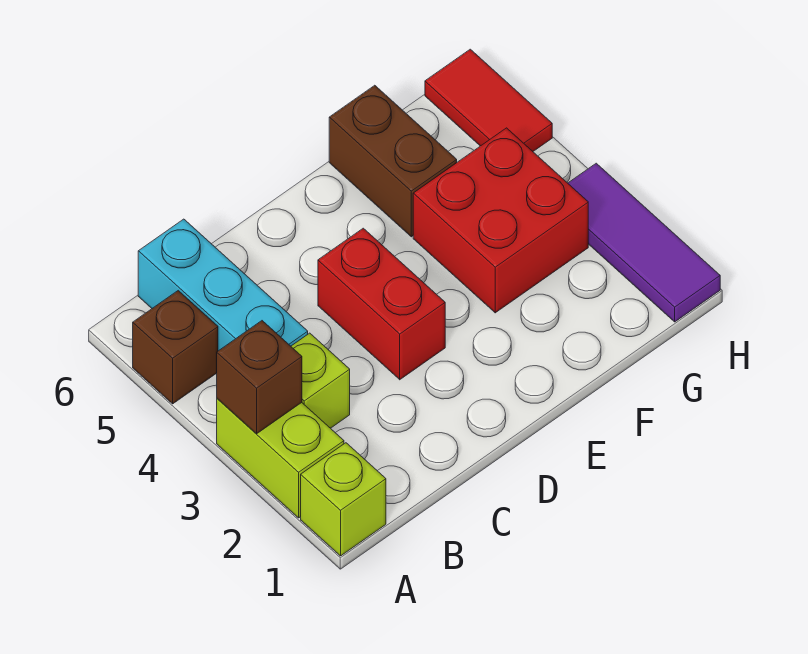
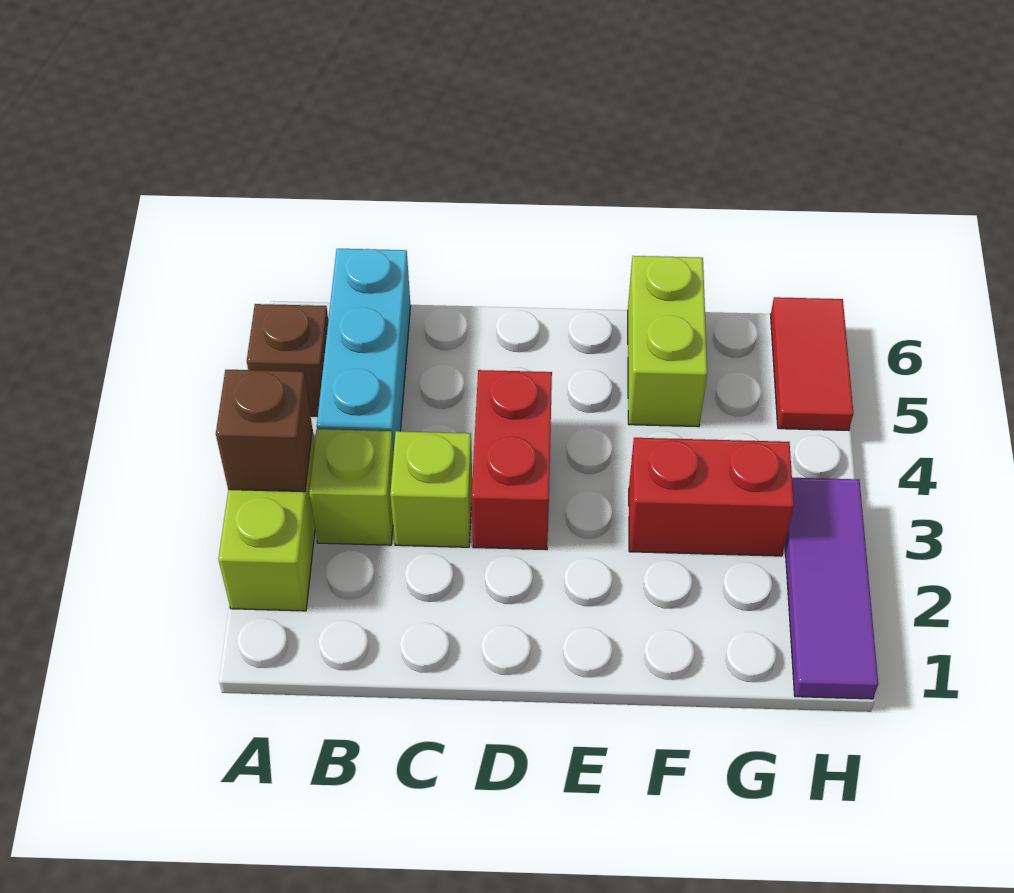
lime 1x1 brick [301,443,386,556] -> lime 1x1 brick moved to [390,431,472,547]
red 2x2 brick [413,128,588,313] -> red 1x2 brick [629,438,794,556]
brown 1x2 brick [329,85,457,237] -> lime 1x2 brick [628,256,707,427]

